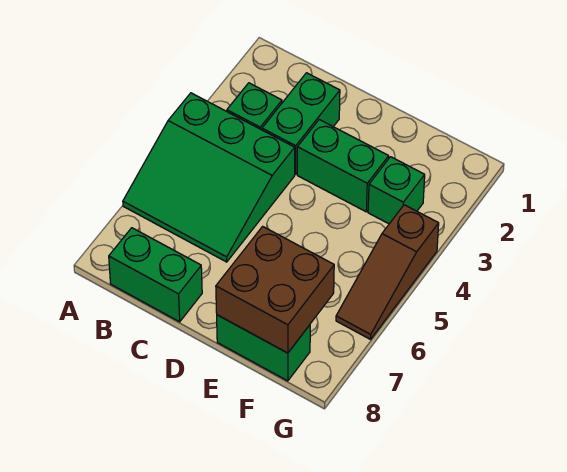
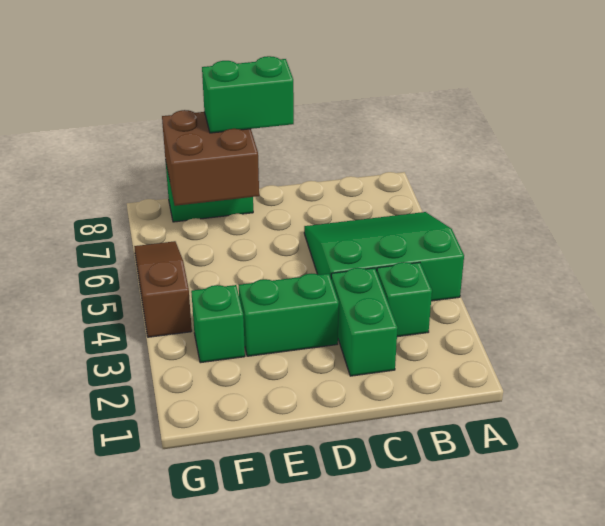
green 1x2 brick [109,228,202,322] -> green 1x2 brick moved to [202,56,294,133]

